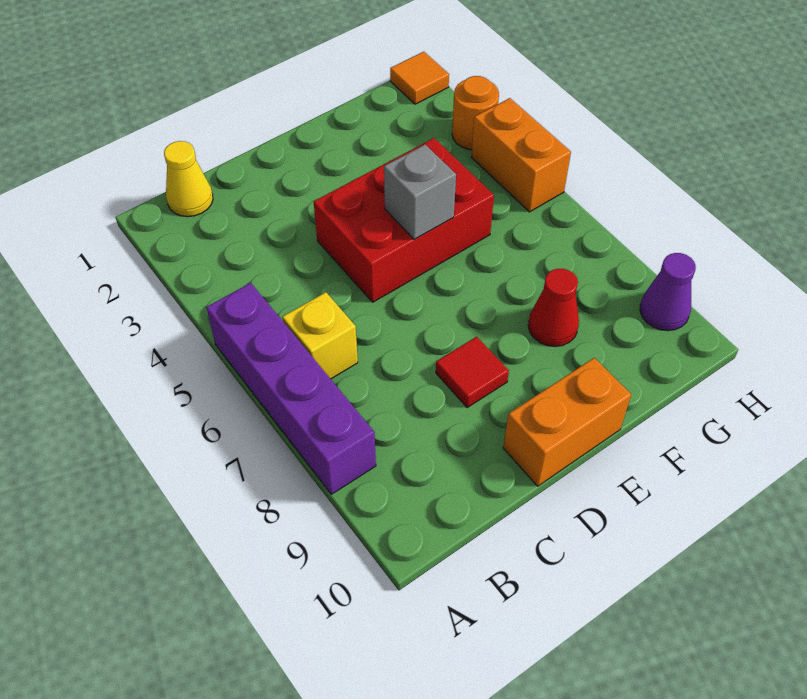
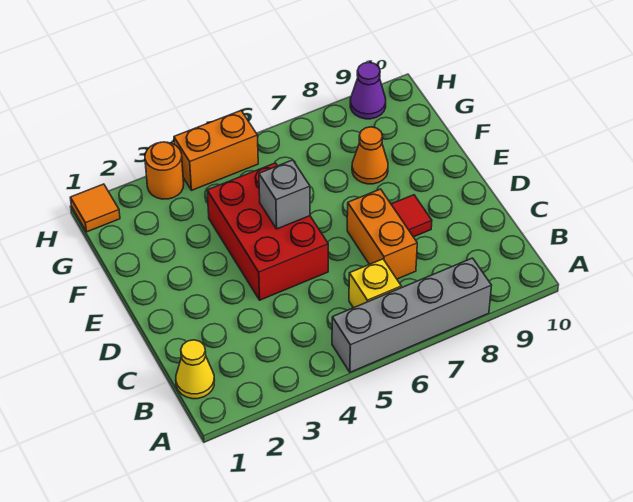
purple 1x4 brick [206,283,376,494] -> grey 1x4 brick [332,258,491,372]
orange 1x2 brick [503,358,631,486] -> orange 1x2 brick moved to [347,189,417,279]
red 1x1 cone [528,269,579,347] -> orange 1x1 cone [352,127,388,184]

